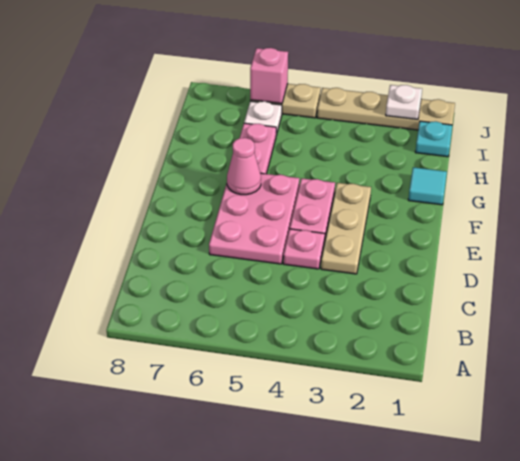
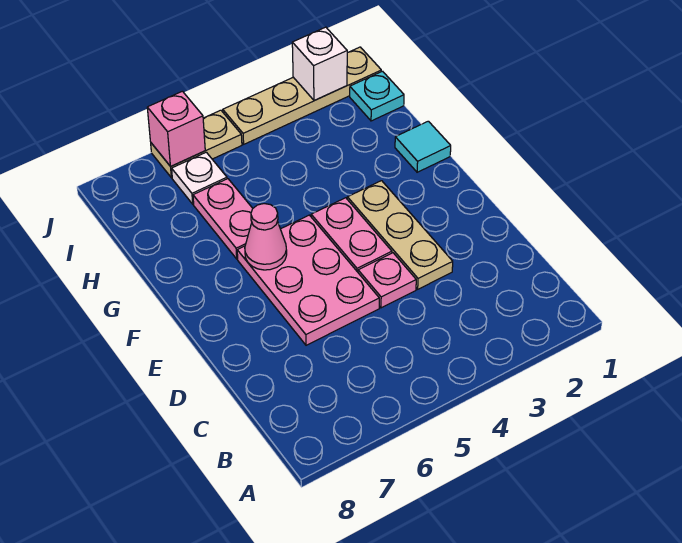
white 1x1 plate [386,85,422,120] -> white 1x1 brick [292,27,347,101]

